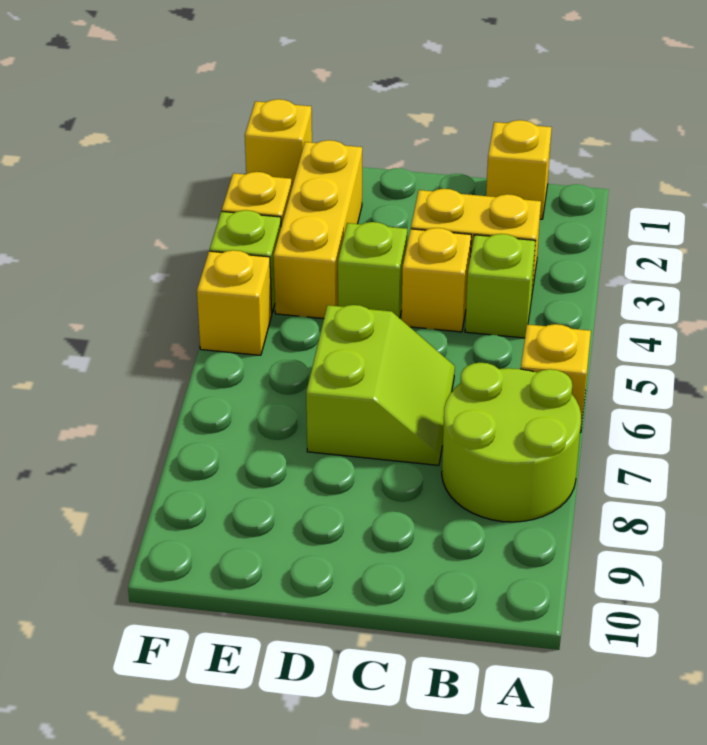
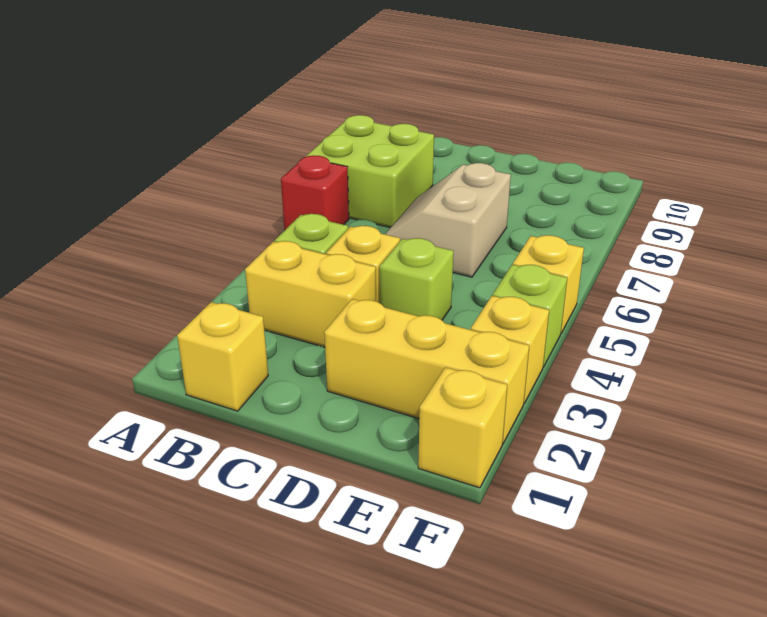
yellow 1x1 brick [521,324,591,433] -> red 1x1 brick [281,155,349,230]
lime 2x2 round brick [442,363,581,522] -> lime 2x2 brick [306,115,434,228]
lime 2x2 slope [306,305,455,465] -> tan 2x2 slope [385,163,511,277]
yellow 1x3 brick [273,140,362,319] -> yellow 1x3 brick turned to [324,299,529,444]

